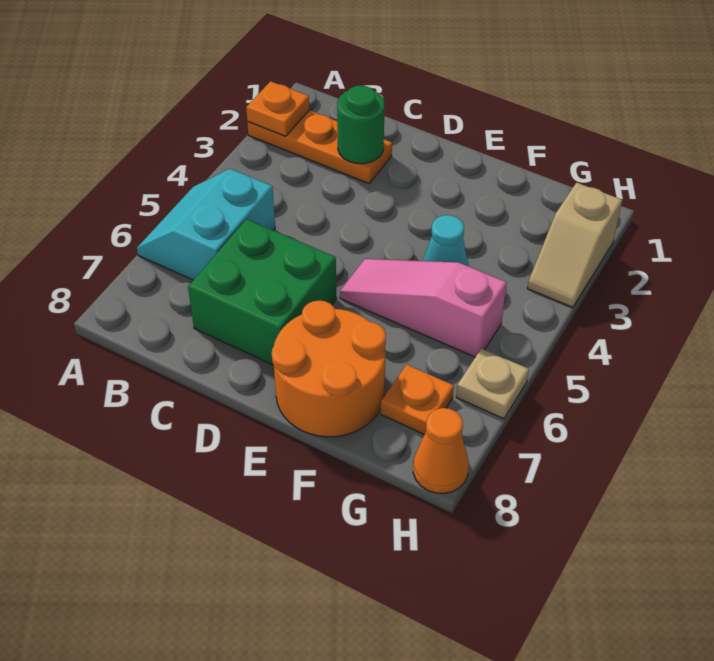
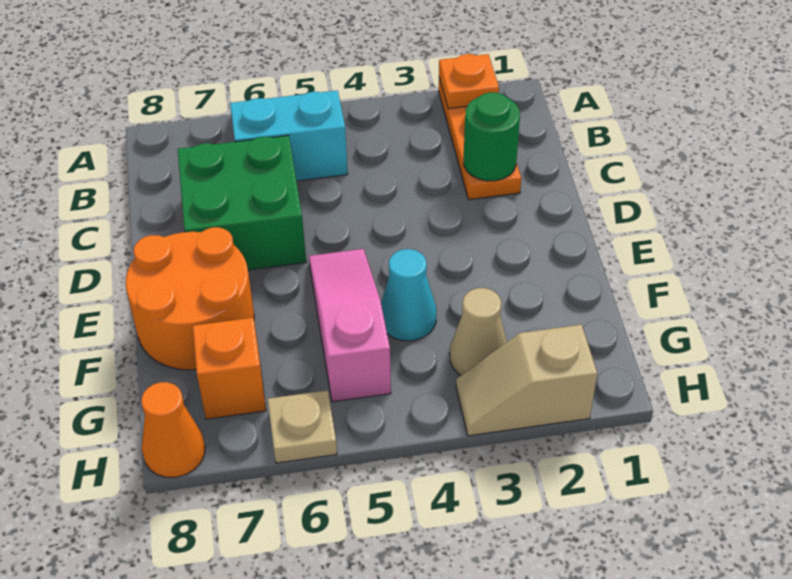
none -> tan 1x1 cone [450,288,507,375]
orange 1x1 plate [381,365,454,434] -> orange 1x1 brick [193,318,266,419]

